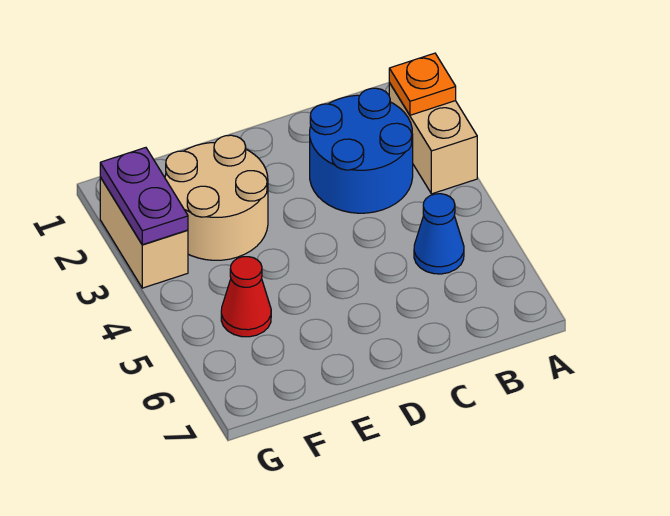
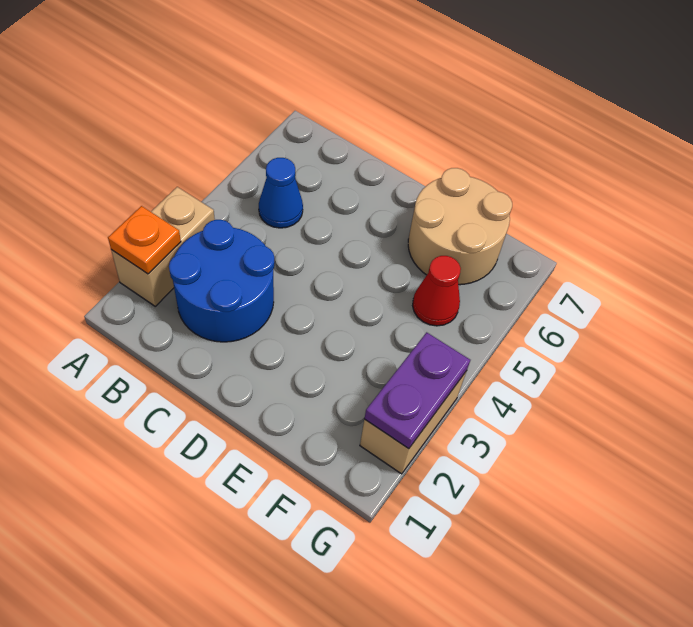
tan 2x2 round brick [165,135,268,260] -> tan 2x2 round brick moved to [408,168,512,285]

